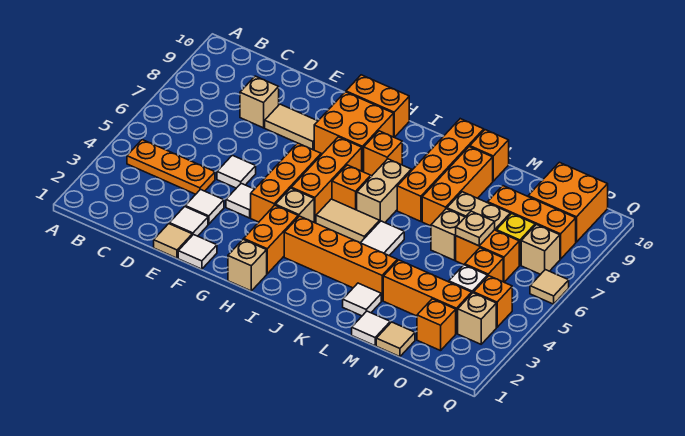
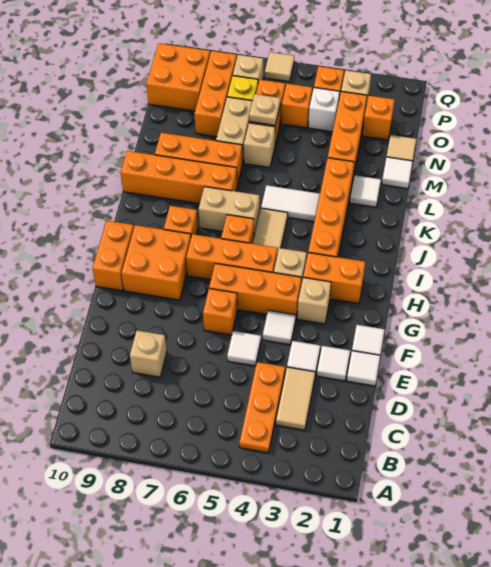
tan 1x1 tile [154,224,192,258] -> white 1x1 tile [347,351,380,386]
tan 1x2 tile [265,104,318,150] -> tan 1x2 tile moved to [276,367,315,430]
tan 1x1 brick [228,239,267,291] -> tan 1x1 brick moved to [297,278,331,324]
orange 1x1 brick [470,130,509,181] -> orange 1x1 brick moved to [203,289,237,335]

